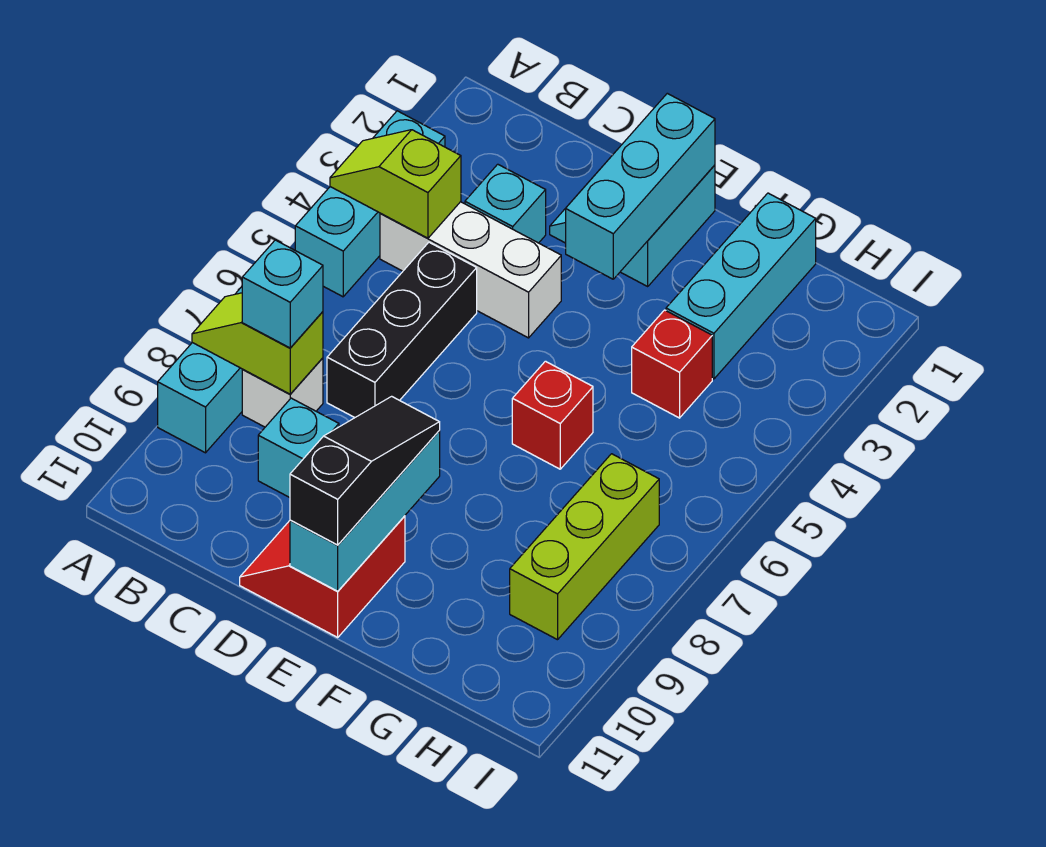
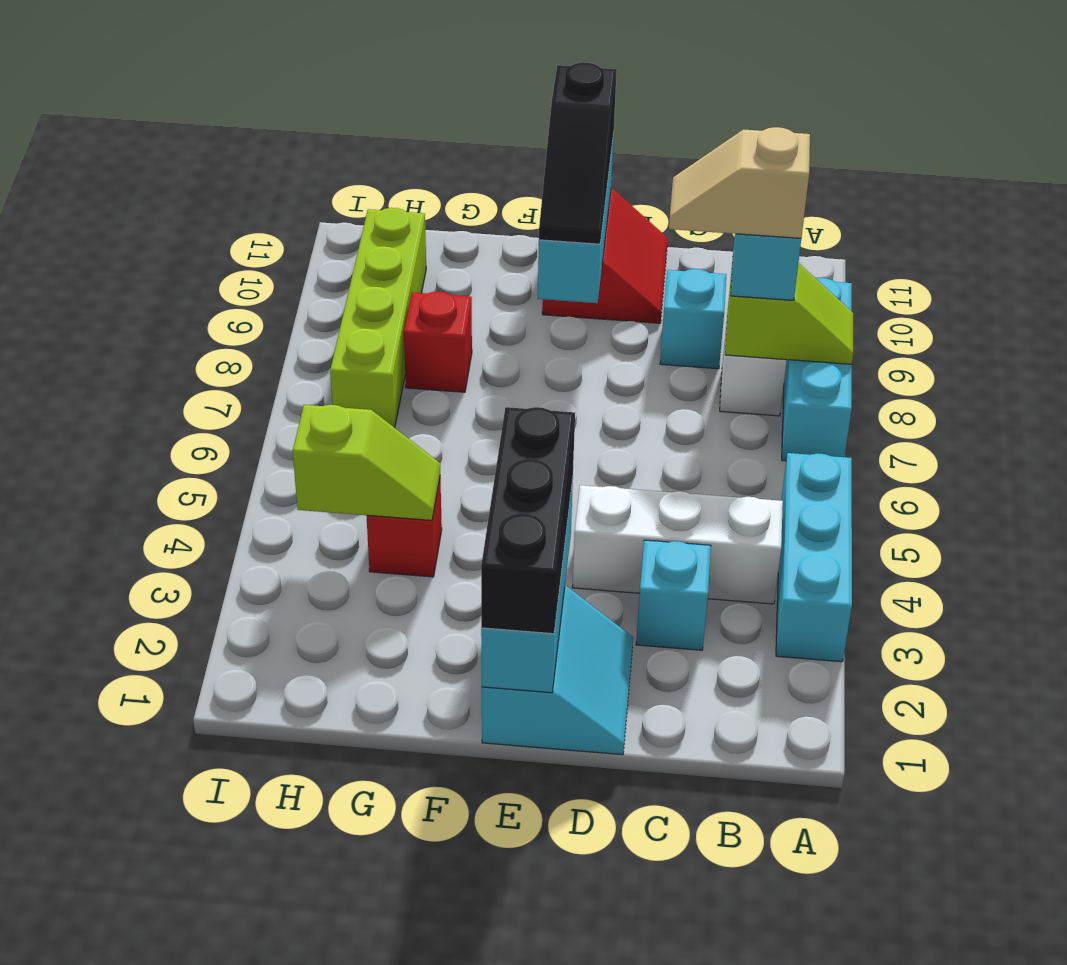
lime 1x2 slope [330,130,461,238] -> lime 1x2 slope moved to [293,405,440,520]
none -> tan 1x2 slope [669,127,810,238]
black 1x3 brick [327,242,477,417] -> black 1x3 brick moved to [481,407,575,634]
red 1x1 brick [512,361,593,469] -> red 1x1 brick moved to [404,291,472,392]
cyan 1x3 brick [666,193,816,379] -> none
lime 1x3 brick [510,454,659,640] -> lime 1x4 brick [330,208,426,428]

